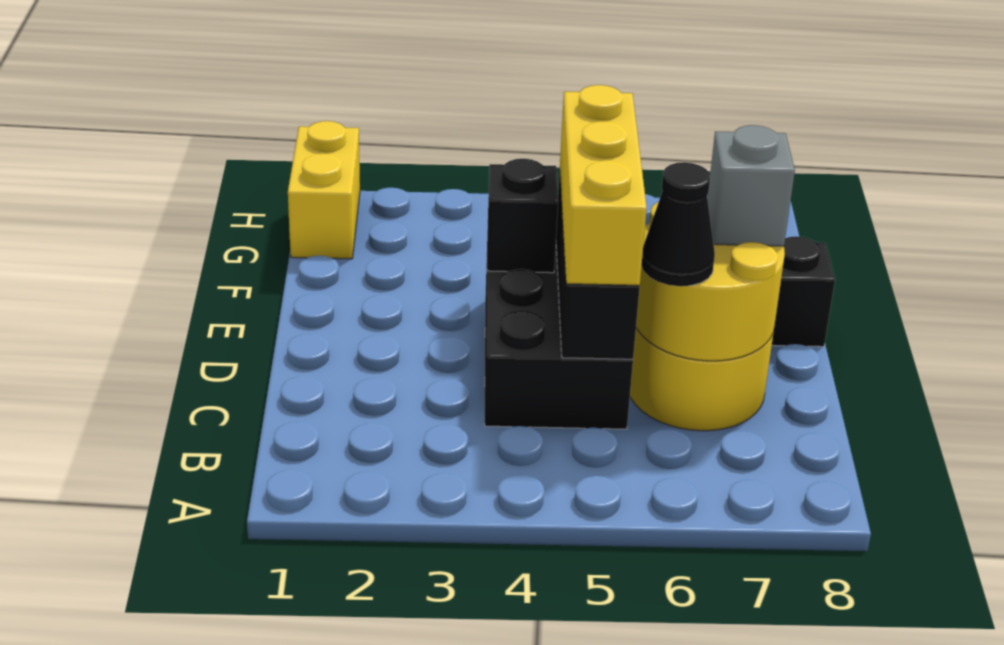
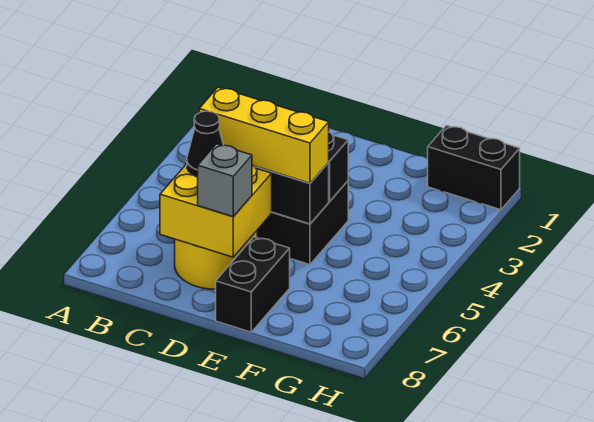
yellow 2x2 round brick [636,202,785,361] -> yellow 2x2 brick [160,164,272,257]
yellow 1x2 brick [288,121,360,259] -> black 1x2 brick [428,125,520,210]

